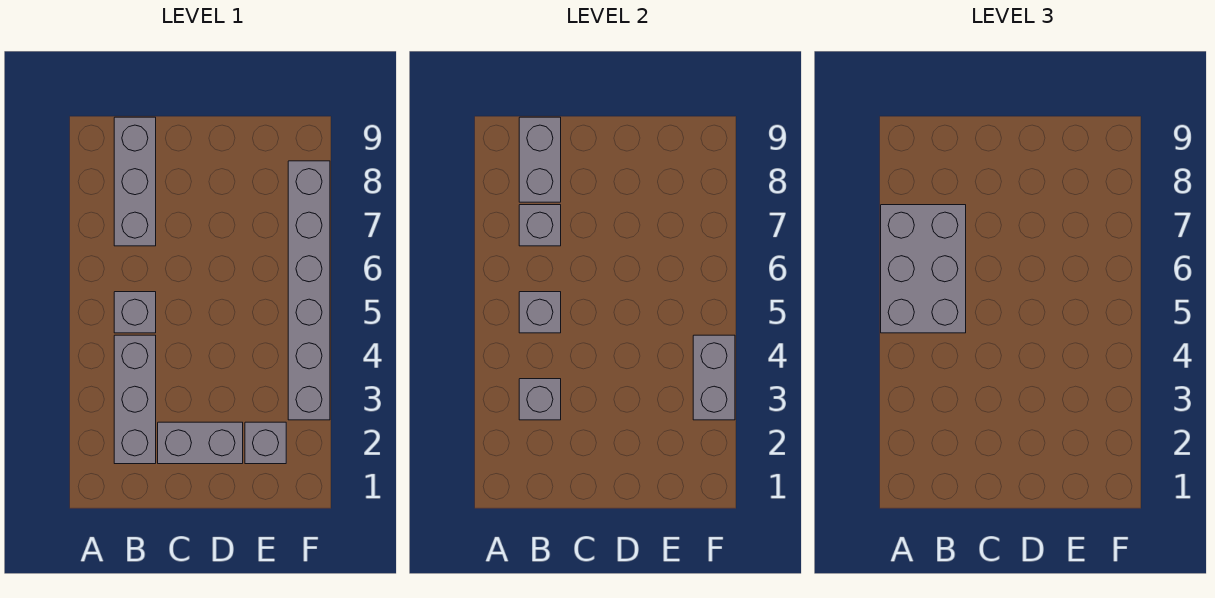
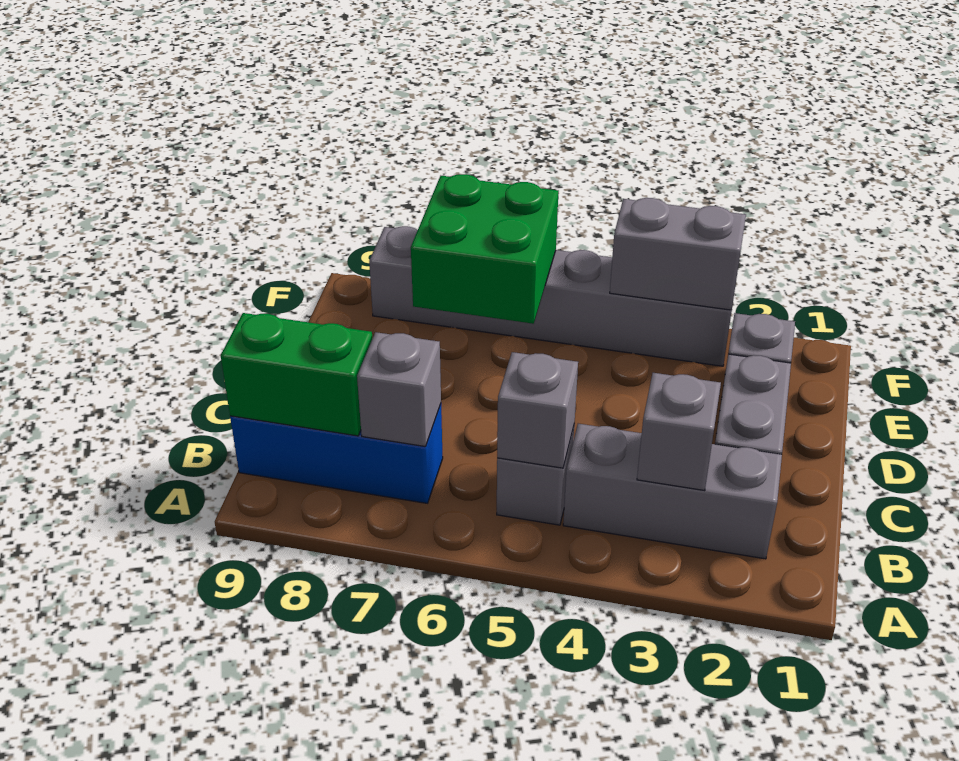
grey 2x3 brick [881,205,966,333] -> none
grey 1x3 brick [114,117,156,246] -> blue 1x3 brick [230,404,443,503]
grey 1x2 brick [519,117,561,202] -> green 1x2 brick [221,313,372,436]
none -> green 2x2 brick [411,174,558,324]

